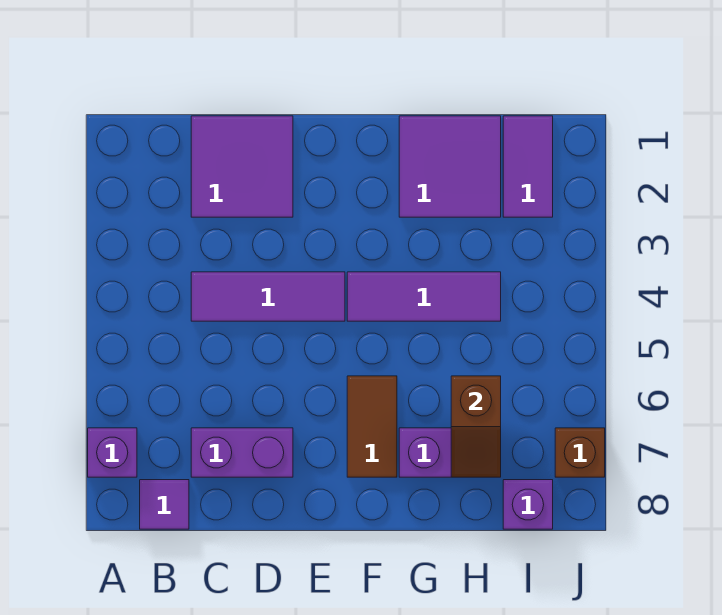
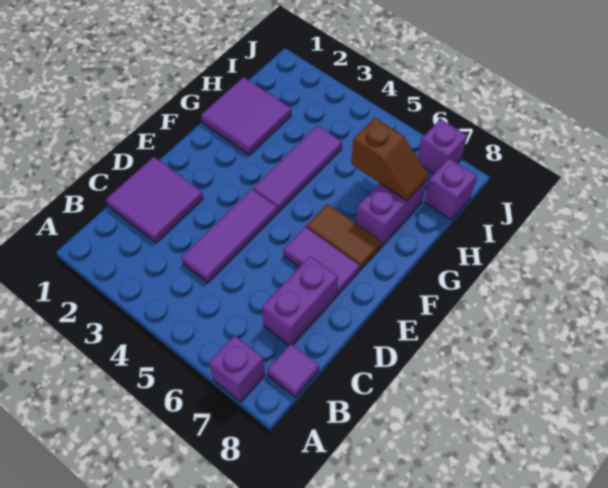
purple 1x2 tile [503,116,553,217] -> purple 1x2 tile moved to [283,227,360,295]
brown 1x1 brick [555,428,605,477] -> purple 1x1 brick [418,119,467,174]

